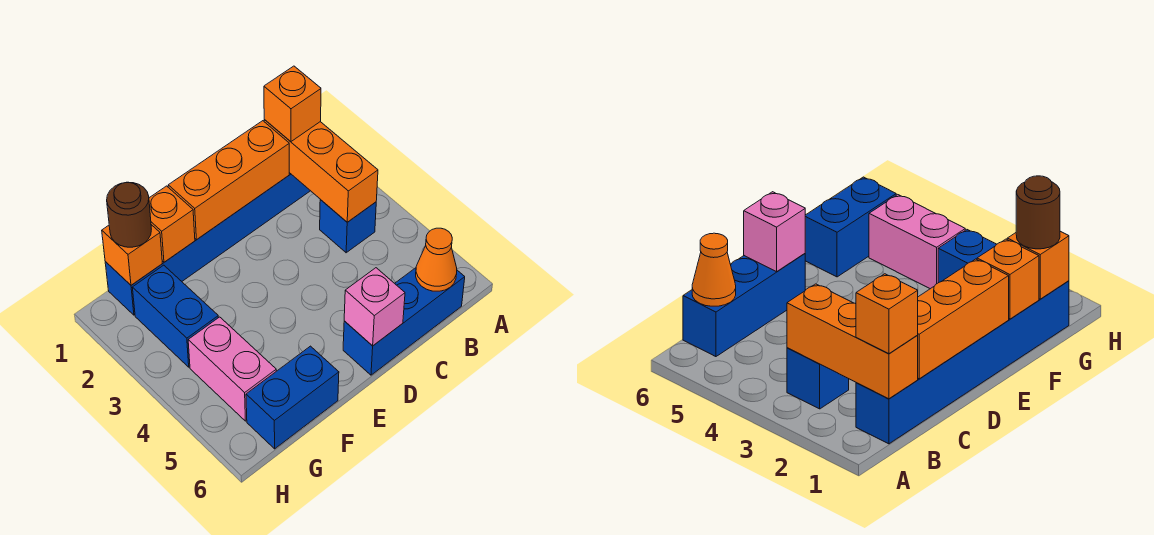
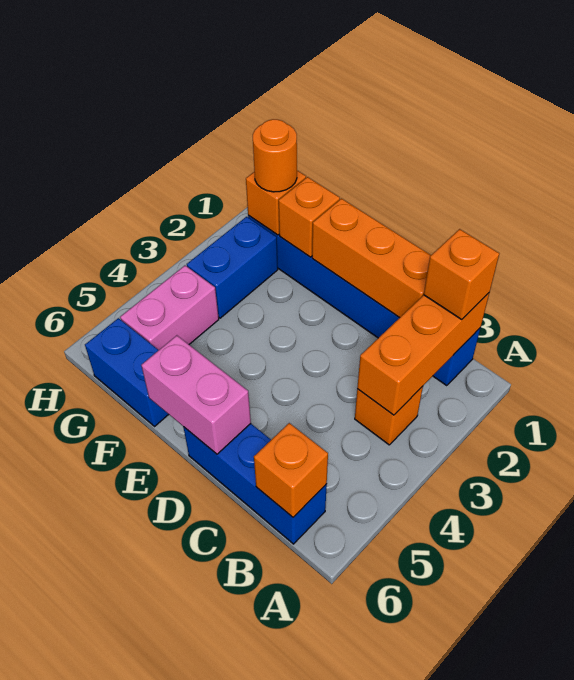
blue 1x1 brick [320,200,376,253] -> orange 1x1 brick [355,386,423,445]
orange 1x1 cone [416,228,457,291] -> orange 1x1 brick [254,423,328,517]
pink 1x1 brick [344,268,405,346] -> pink 1x2 brick [141,335,251,454]
brown 1x1 round brick [107,182,151,247] -> orange 1x1 round brick [253,119,297,192]

